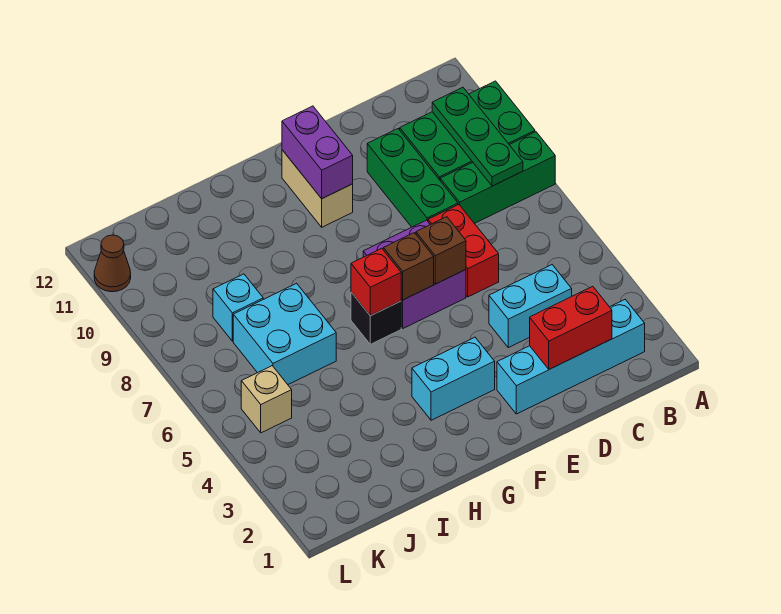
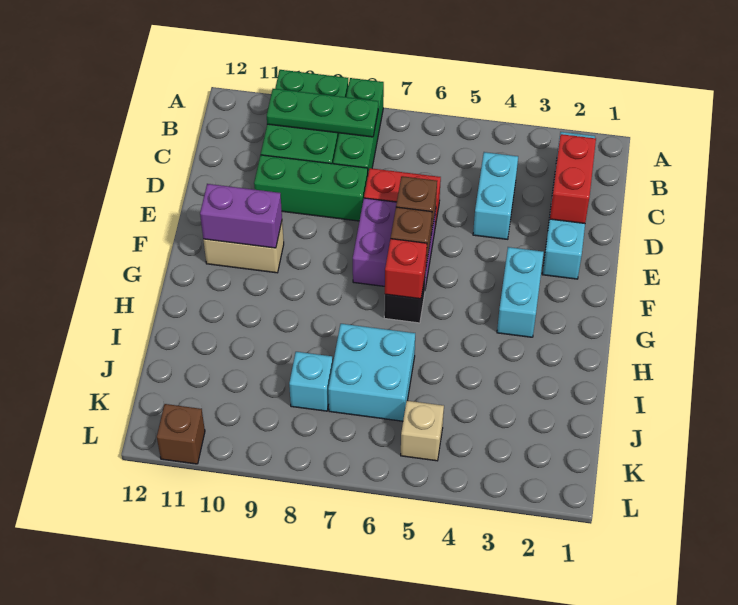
brown 1x1 cone [94,235,131,292] -> brown 1x1 brick [157,404,205,464]

